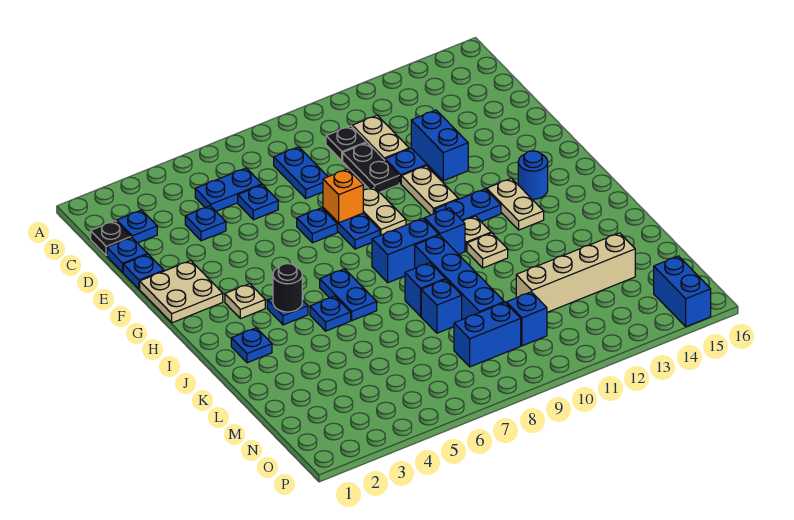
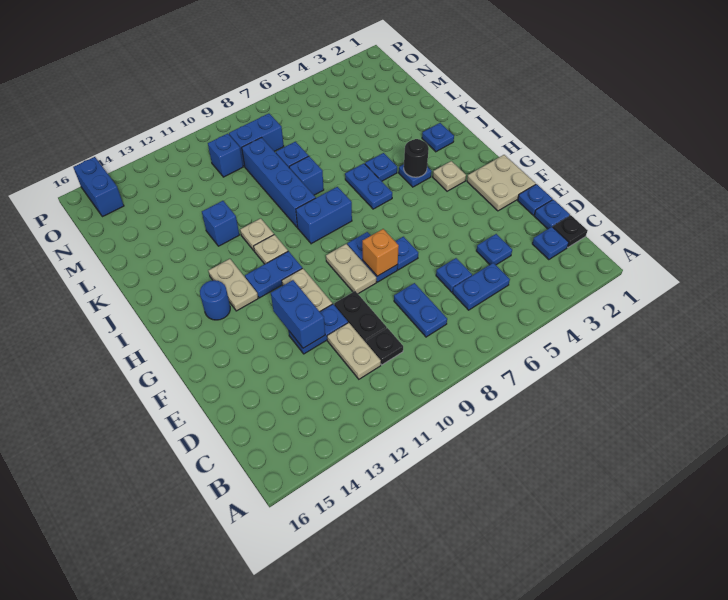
blue 1x1 brick [424,208,465,254] -> blue 1x1 brick moved to [202,201,239,246]
tan 1x4 brick [516,233,635,312] -> none

